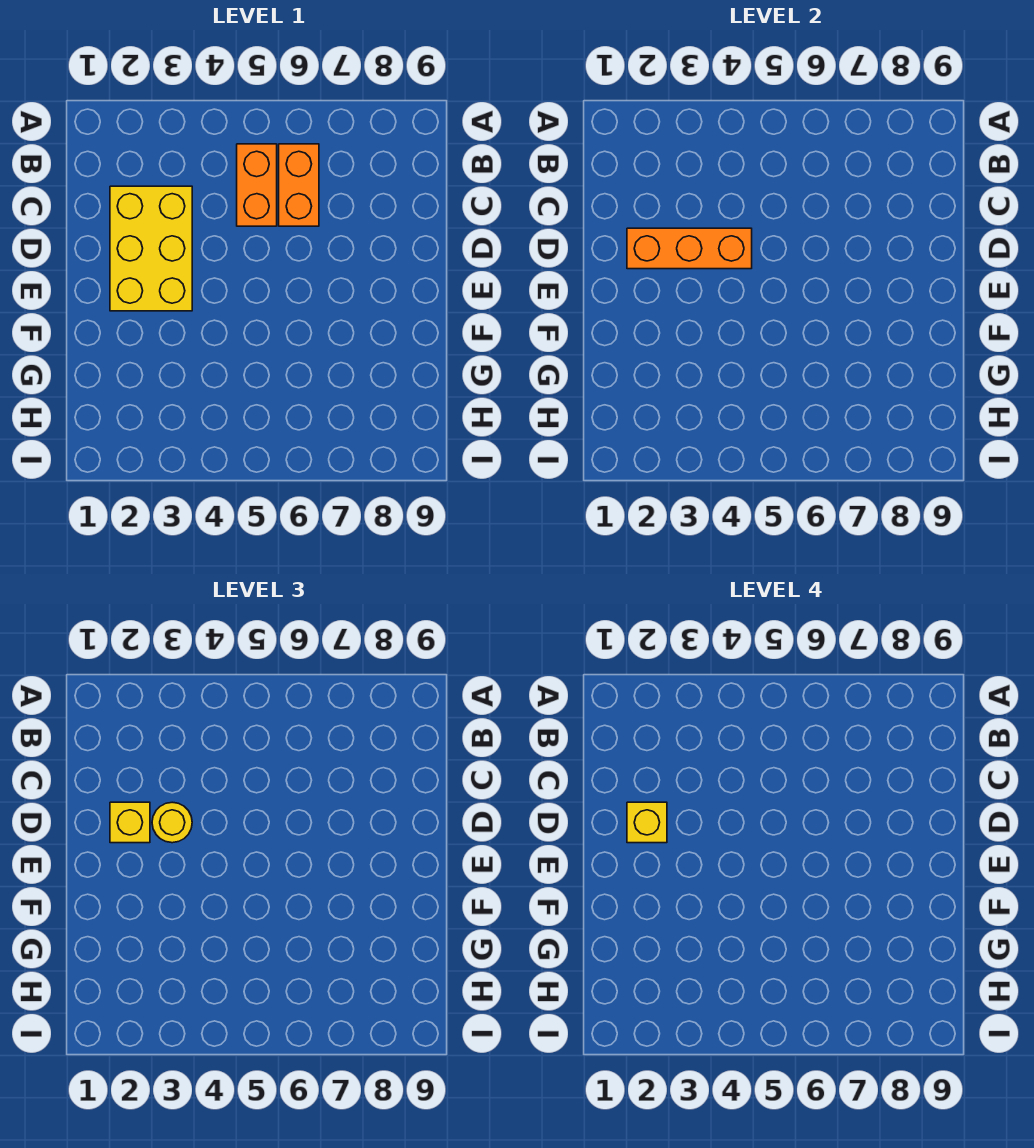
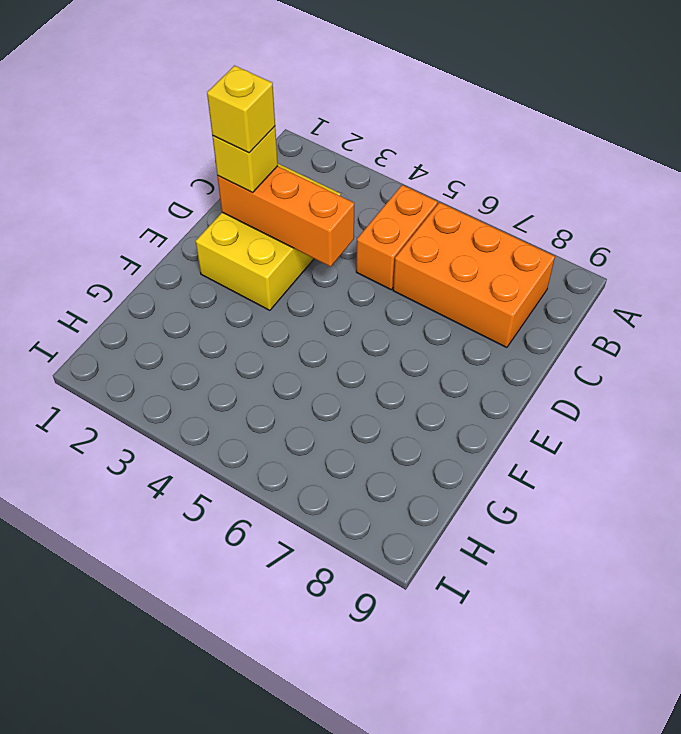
orange 1x2 brick [279,144,319,226] -> orange 2x3 brick [393,202,555,348]
yellow 1x1 round brick [152,802,192,843] -> none

